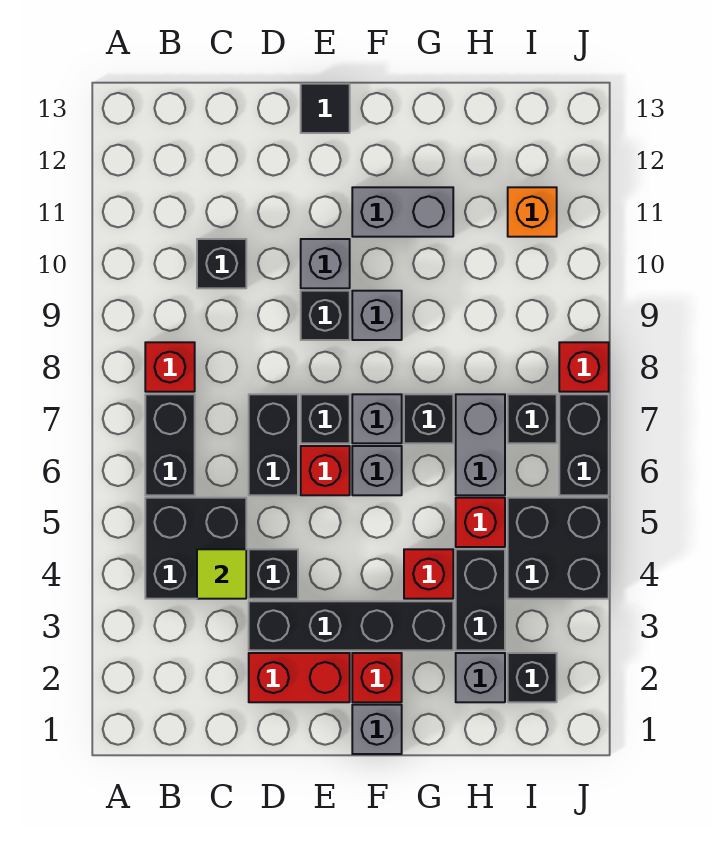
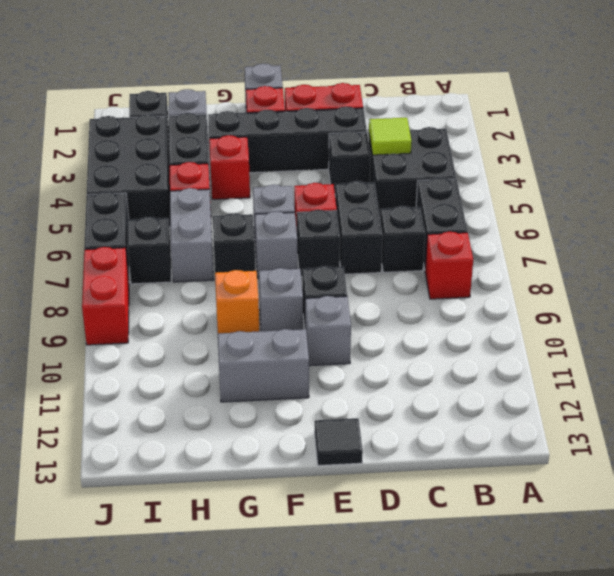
black 1x1 brick [197,239,246,288] -> black 1x1 brick moved to [380,206,425,273]
black 2x2 brick [508,498,609,599] -> black 2x3 brick [87,114,170,227]
orange 1x1 brick [508,187,557,237] -> orange 1x1 brick moved to [215,270,259,333]
red 1x1 brick [559,342,609,392] -> red 1x2 brick [82,247,129,345]

